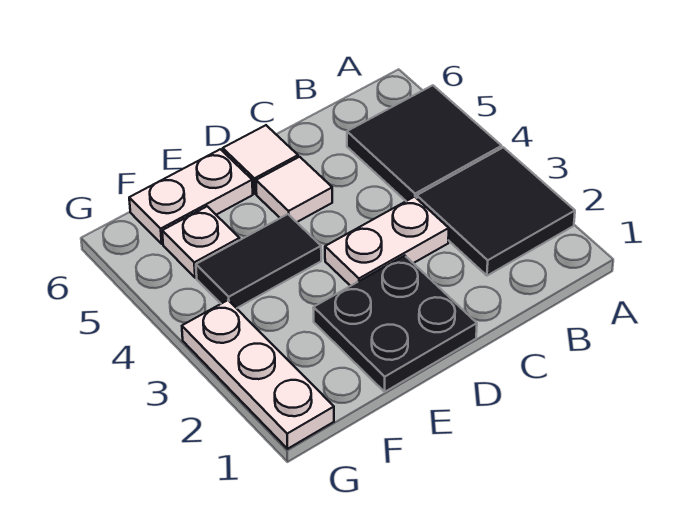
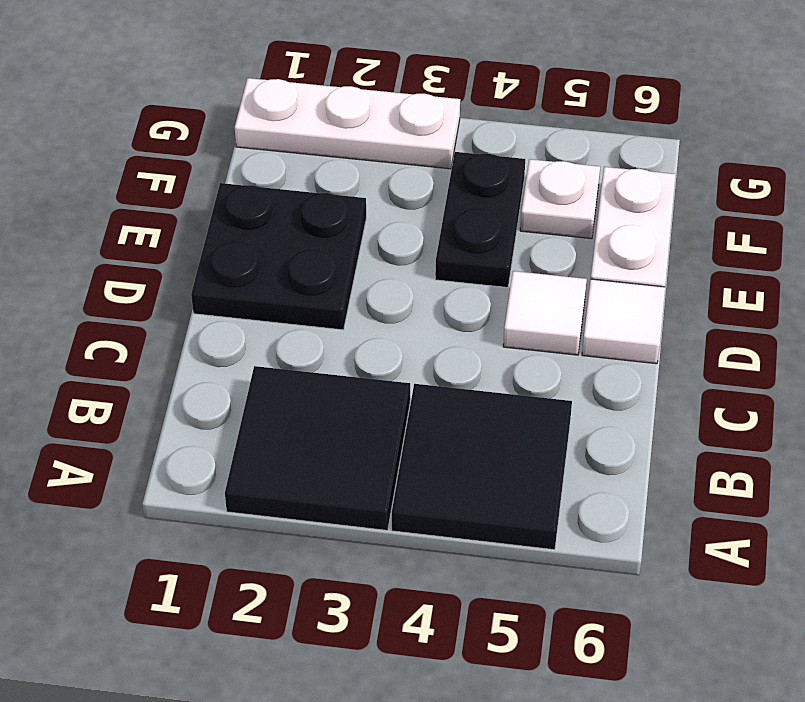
white 1x2 plate [325,197,449,286] -> none
black 1x2 tile [196,214,321,308] -> black 1x2 plate [435,152,525,287]

